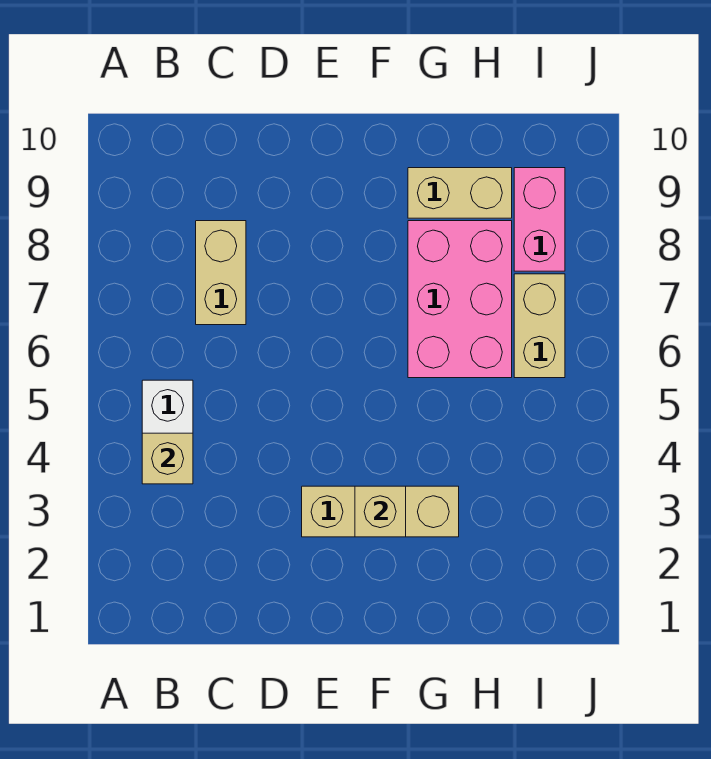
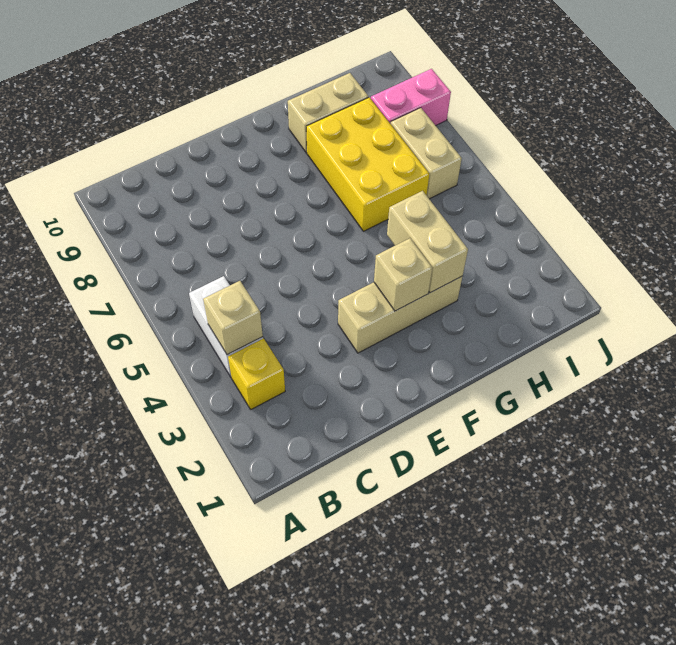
none -> yellow 1x1 brick [228,338,285,409]
tan 1x2 brick [196,221,246,325] -> tan 1x2 brick moved to [387,191,468,293]
pink 2x3 brick [408,221,512,378] -> yellow 2x3 brick [306,97,429,231]
pink 1x2 brick [514,168,565,271] -> pink 1x2 brick turned to [371,69,451,126]

